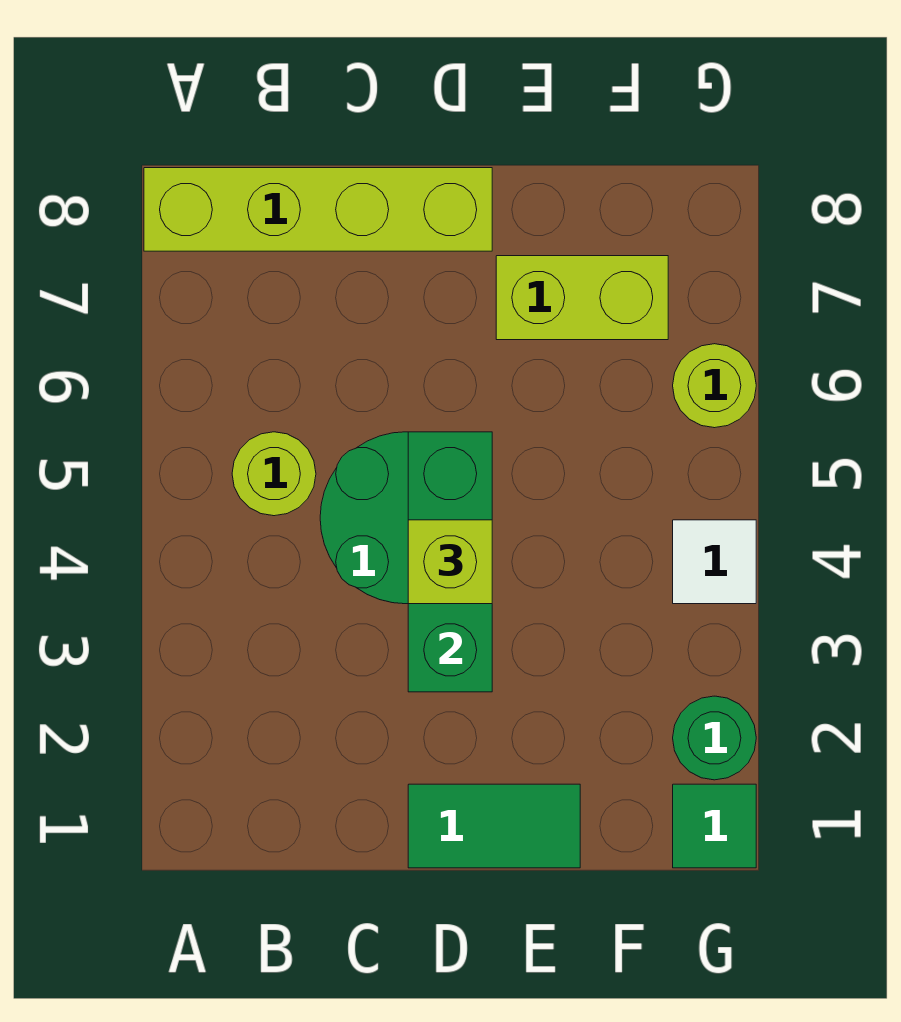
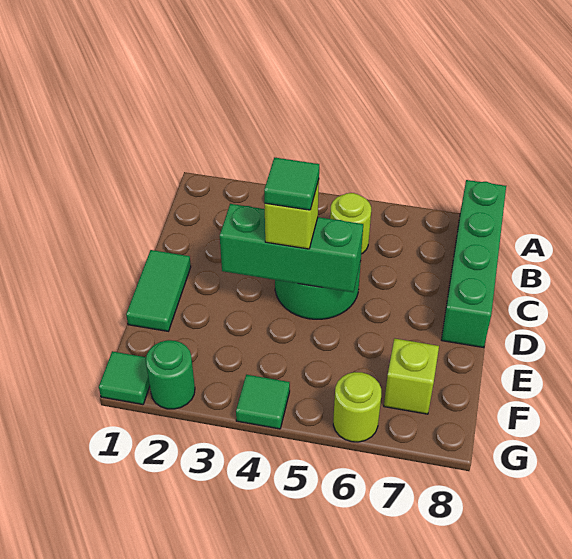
lime 1x4 brick [144,168,492,251] -> green 1x4 brick [441,180,506,348]
none -> green 1x1 tile [264,157,319,210]
lime 1x2 brick [496,256,668,340] -> lime 1x1 brick [384,339,439,414]
white 1x1 tile [673,520,756,604] -> green 1x1 tile [236,375,290,429]

